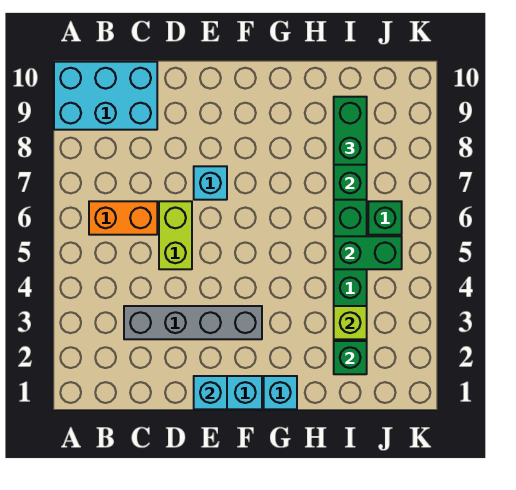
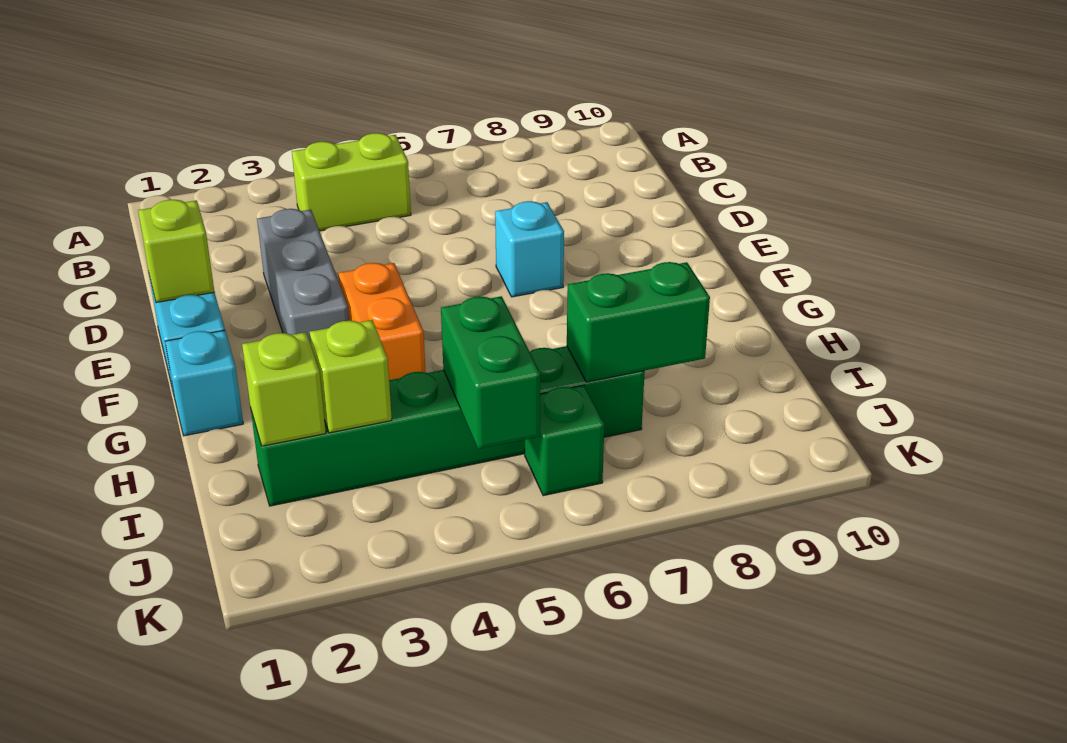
cyan 2x3 brick [54,62,157,130] -> none
orange 1x2 brick [89,201,157,235] -> orange 1x2 brick moved to [338,263,426,380]
grey 1x4 brick [124,306,262,339] -> grey 1x3 brick [257,209,349,344]
lime 1x2 brick [159,201,192,269] -> lime 1x2 brick moved to [292,133,411,231]
cyan 1x1 brick [194,376,227,409] -> lime 1x1 brick [138,200,214,303]
green 1x1 brick [334,341,367,374] -> lime 1x1 brick [242,332,326,446]
green 1x2 brick [334,97,367,165] -> none

